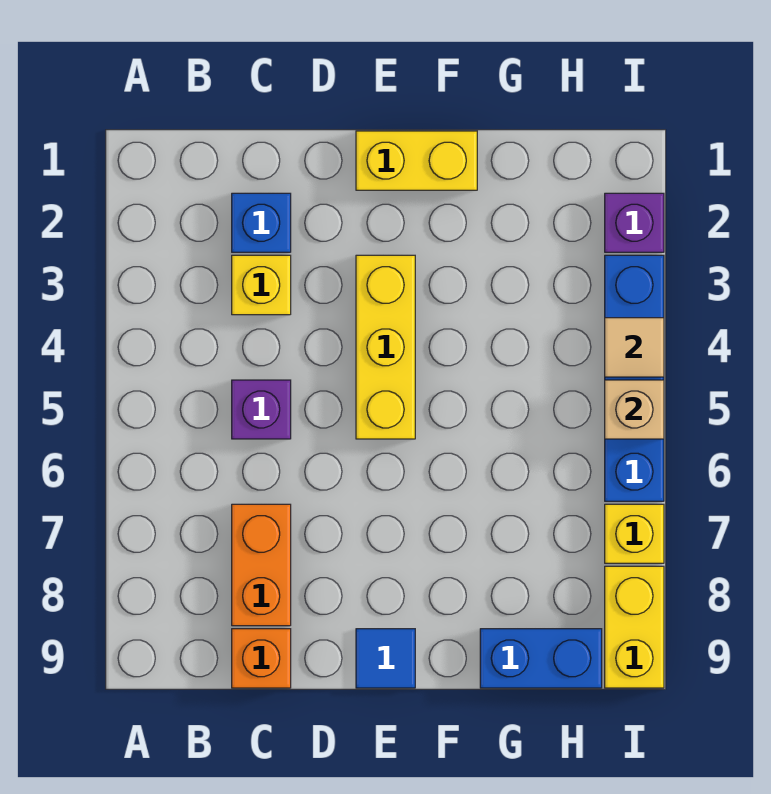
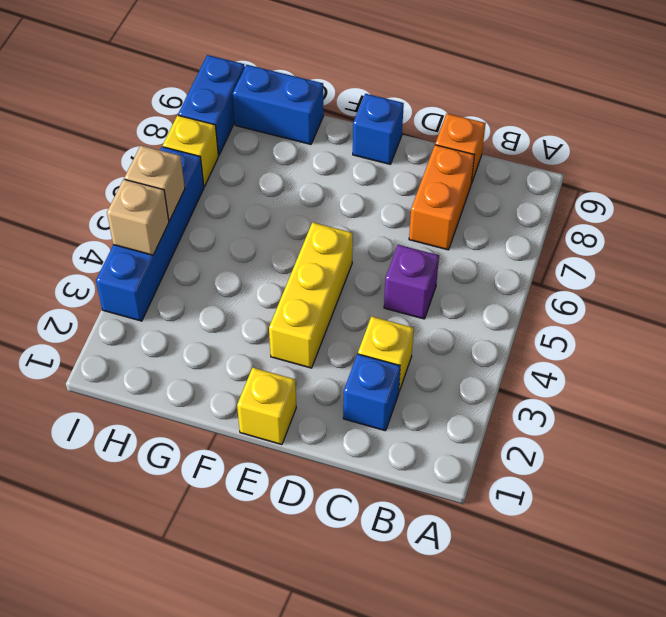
yellow 1x2 brick [356,131,477,190] -> yellow 1x1 brick [237,368,296,445]
blue 1x1 tile [356,629,415,688] -> blue 1x1 brick [353,94,404,164]
purple 1x1 brick [605,193,664,252] -> none
tan 1x1 tile [605,318,664,377] -> tan 1x1 brick [107,179,169,255]
yellow 1x2 brick [605,566,664,688] -> blue 1x2 brick [178,55,245,155]

